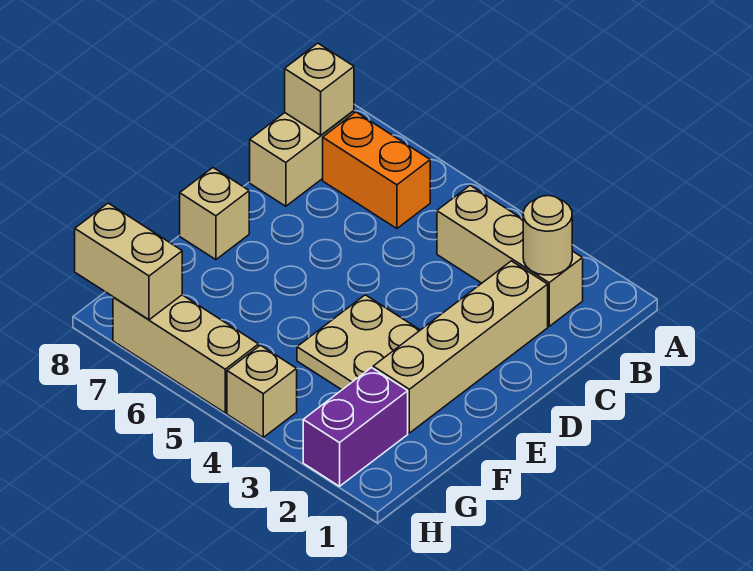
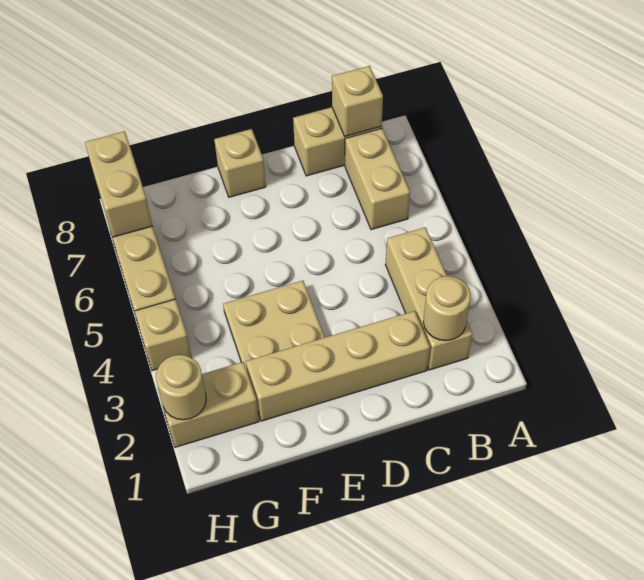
orange 1x2 brick [323,112,430,229] -> tan 1x2 brick [345,129,410,230]
purple 1x2 brick [303,368,408,486] -> tan 1x2 brick [158,362,259,447]
none -> tan 1x1 round brick [156,355,206,420]

